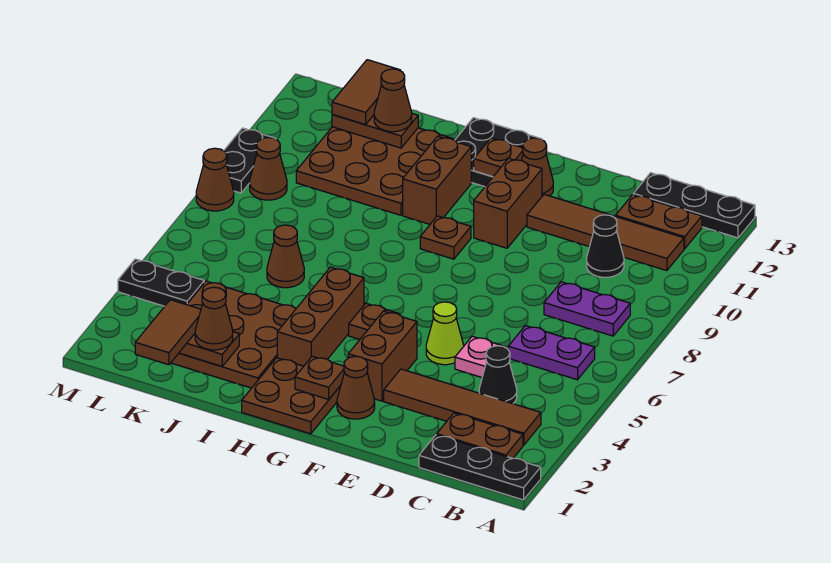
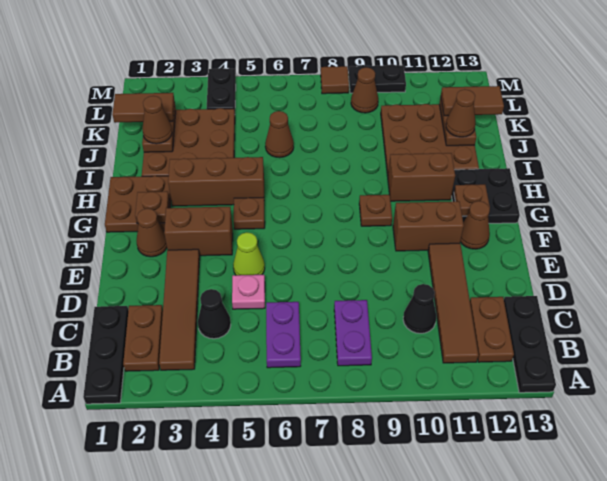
brown 1x1 cone [196,148,234,211] -> brown 1x1 tile [321,66,349,94]

